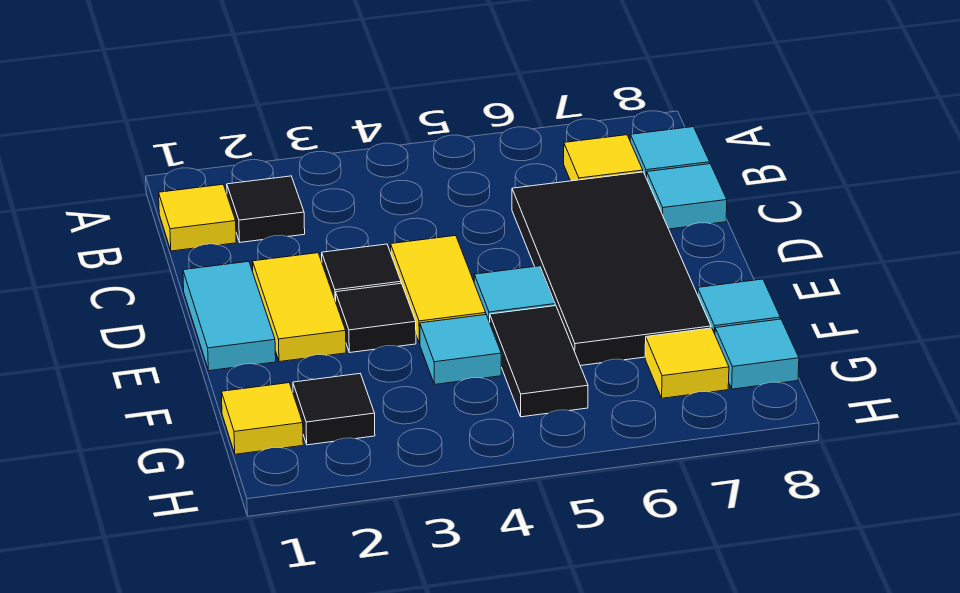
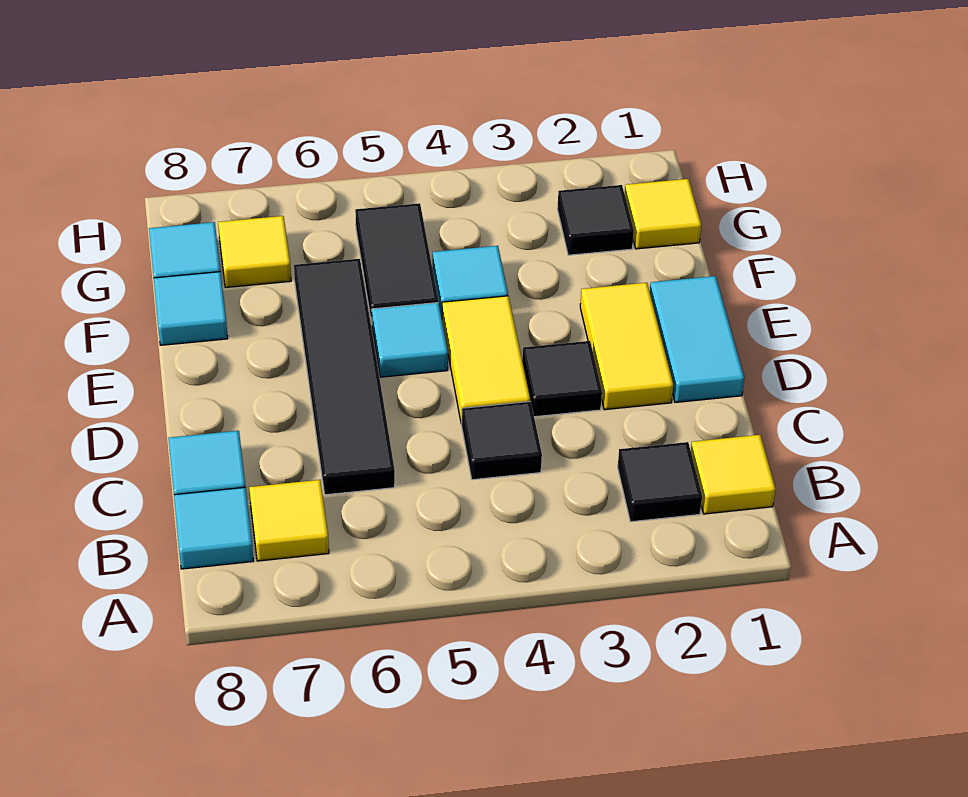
black 2x4 tile [512,172,711,366] -> black 1x4 tile [294,259,395,495]
black 1x1 tile [336,283,416,353] -> black 1x1 tile moved to [462,401,542,480]

